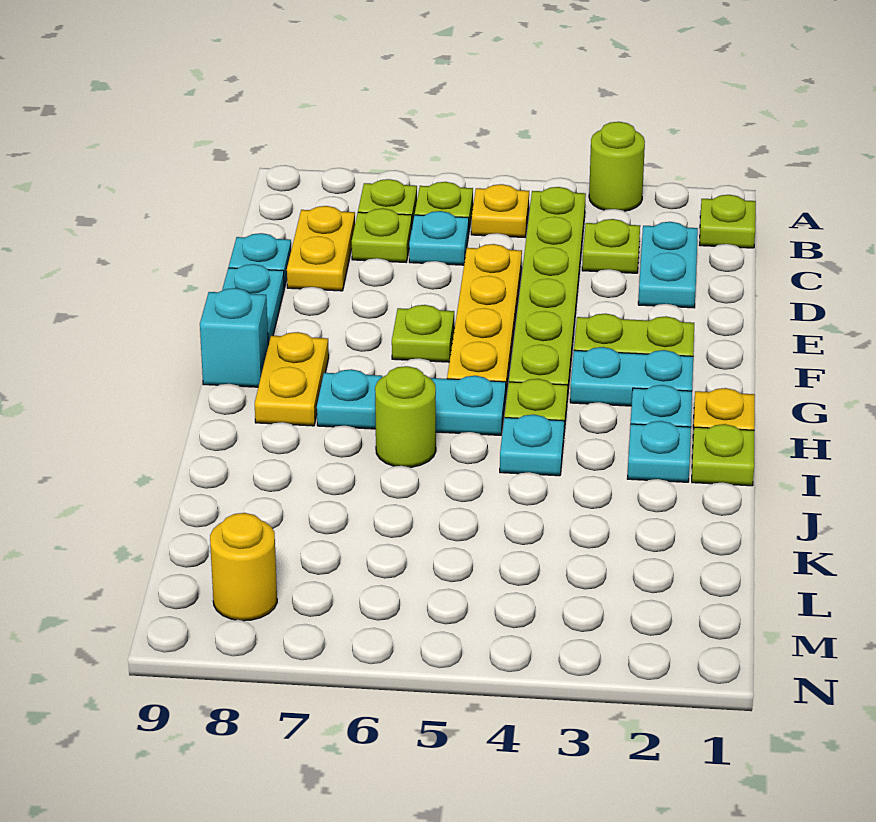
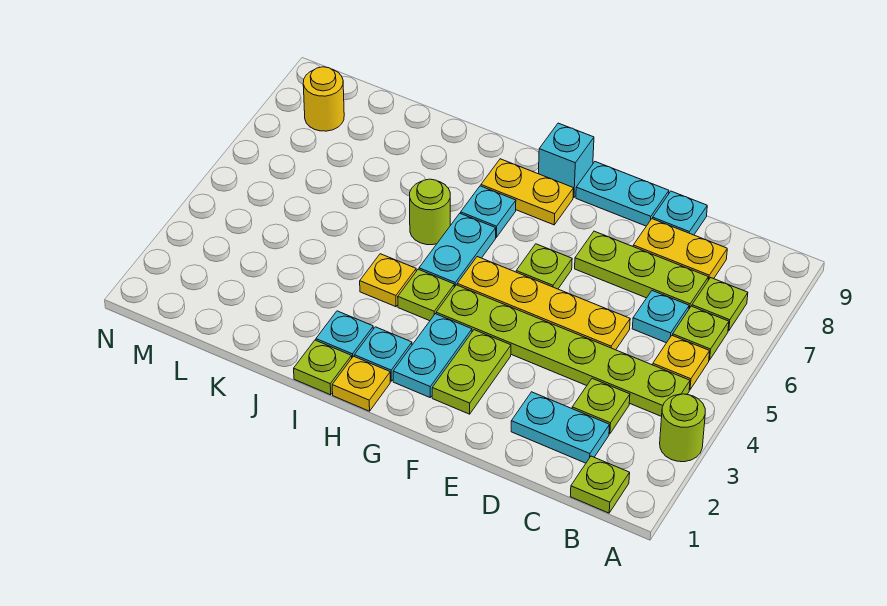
lime 1x1 plate [352,208,412,262] -> lime 1x3 plate [575,231,708,309]
cyan 1x1 plate [500,415,564,476] -> yellow 1x1 plate [360,254,416,307]

